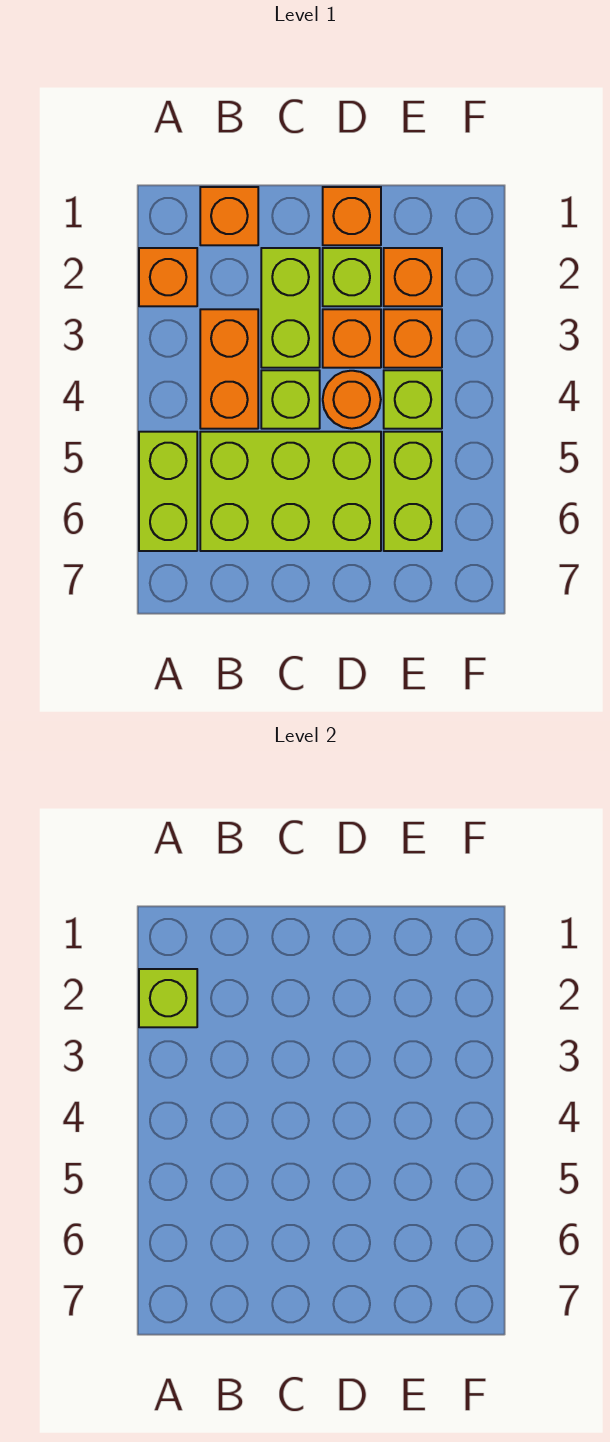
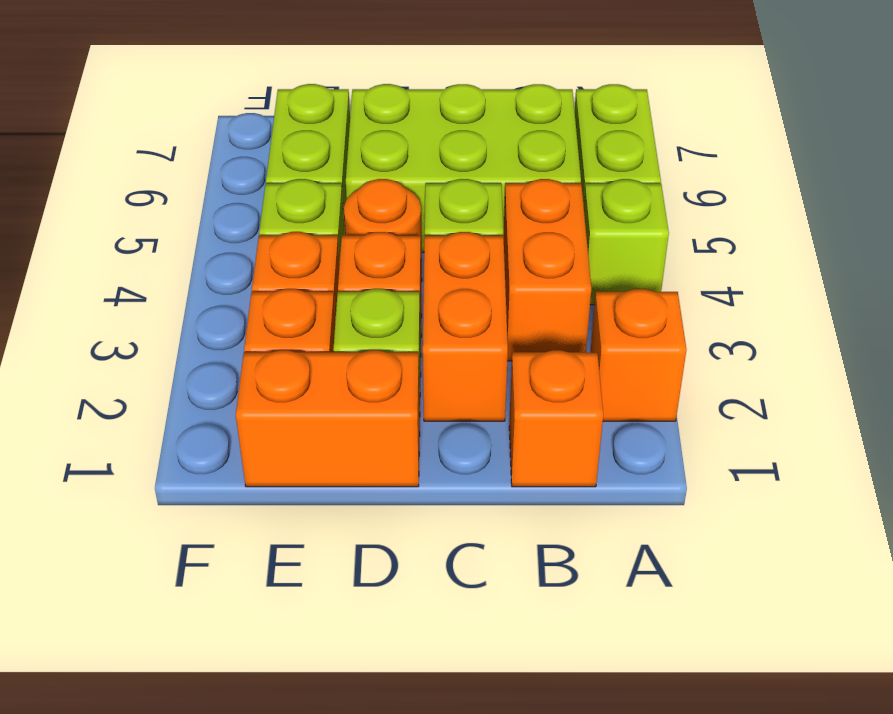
lime 1x1 brick [139,969,197,1027] -> lime 1x1 brick moved to [584,179,669,305]
lime 1x2 brick [261,248,320,368] -> orange 1x2 brick [423,232,508,421]
orange 1x1 brick [323,187,381,245] -> orange 1x2 brick [236,350,420,487]

